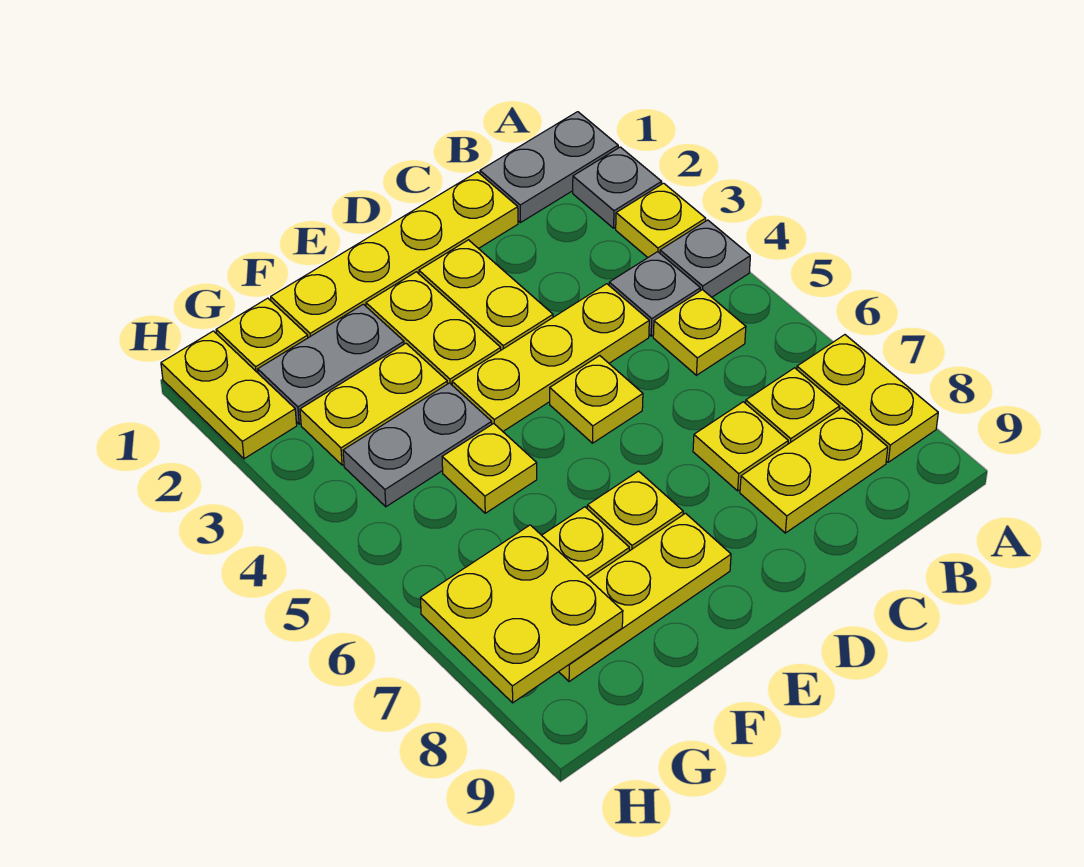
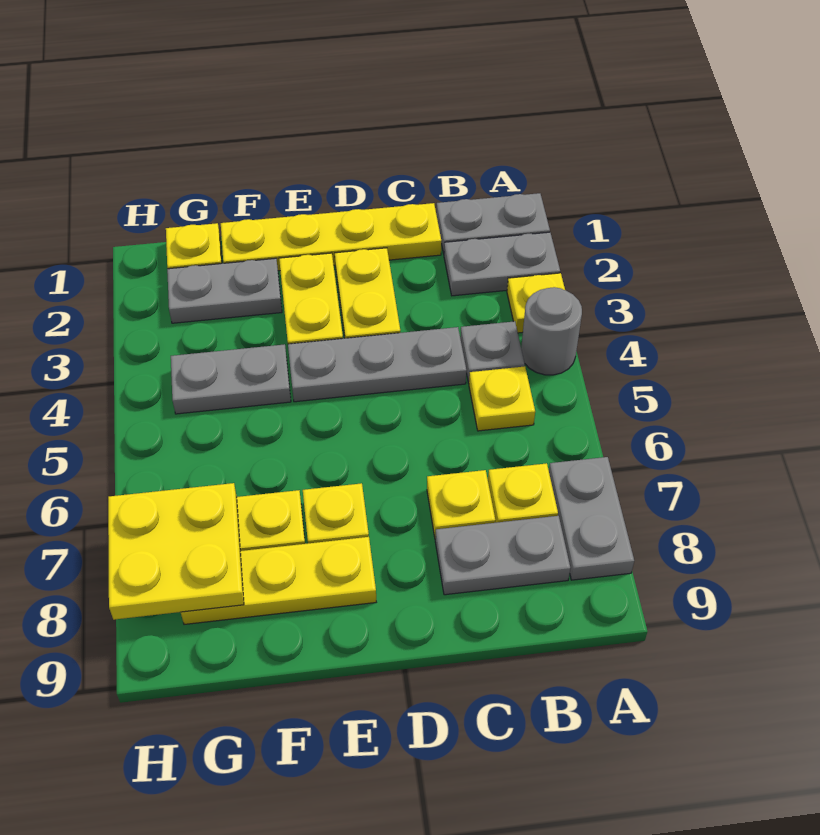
grey 1x1 plate [573,147,662,228] -> grey 1x2 plate [444,232,560,296]
grey 1x1 plate [660,220,750,297] -> grey 1x1 round brick [521,287,582,375]
yellow 1x2 plate [797,335,938,462] -> grey 1x2 plate [549,457,634,580]
yellow 1x2 plate [740,408,888,533] -> grey 1x2 plate [435,516,570,595]
yellow 1x3 plate [452,284,649,431] -> grey 1x3 plate [288,327,466,402]
yellow 1x1 plate [550,356,643,443] -> none
yellow 1x2 plate [300,343,447,465] -> none
yellow 1x1 plate [442,424,537,513] -> none
yellow 1x2 plate [161,331,297,459] -> none

